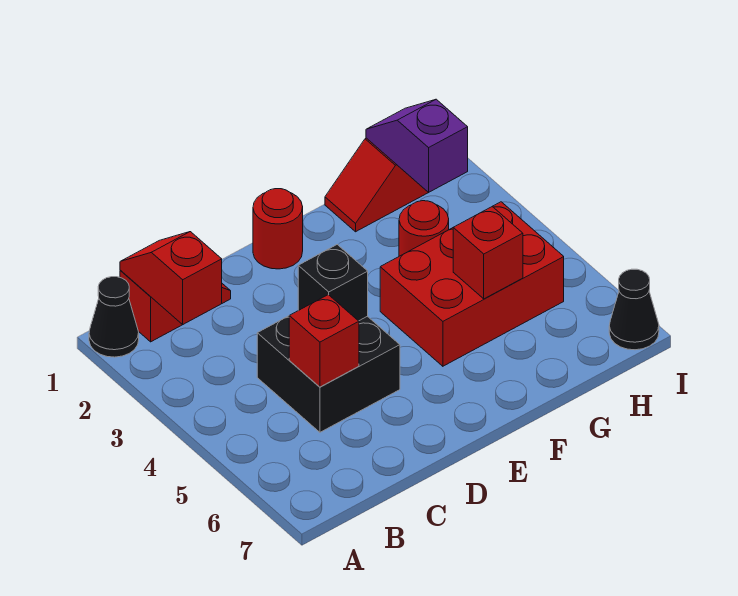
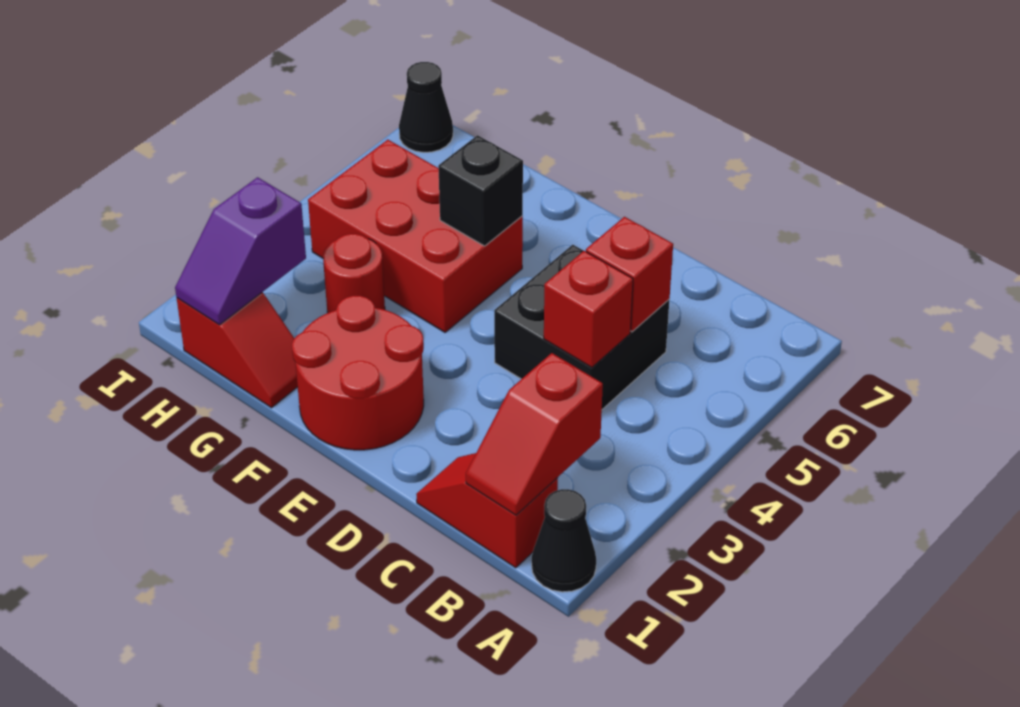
black 1x1 brick [298,245,368,321] -> black 1x1 brick moved to [438,135,523,246]
red 1x1 round brick [253,189,303,269] -> red 2x2 round brick [292,296,424,450]
red 1x1 brick [453,207,523,299] -> red 1x1 brick moved to [544,251,633,367]

